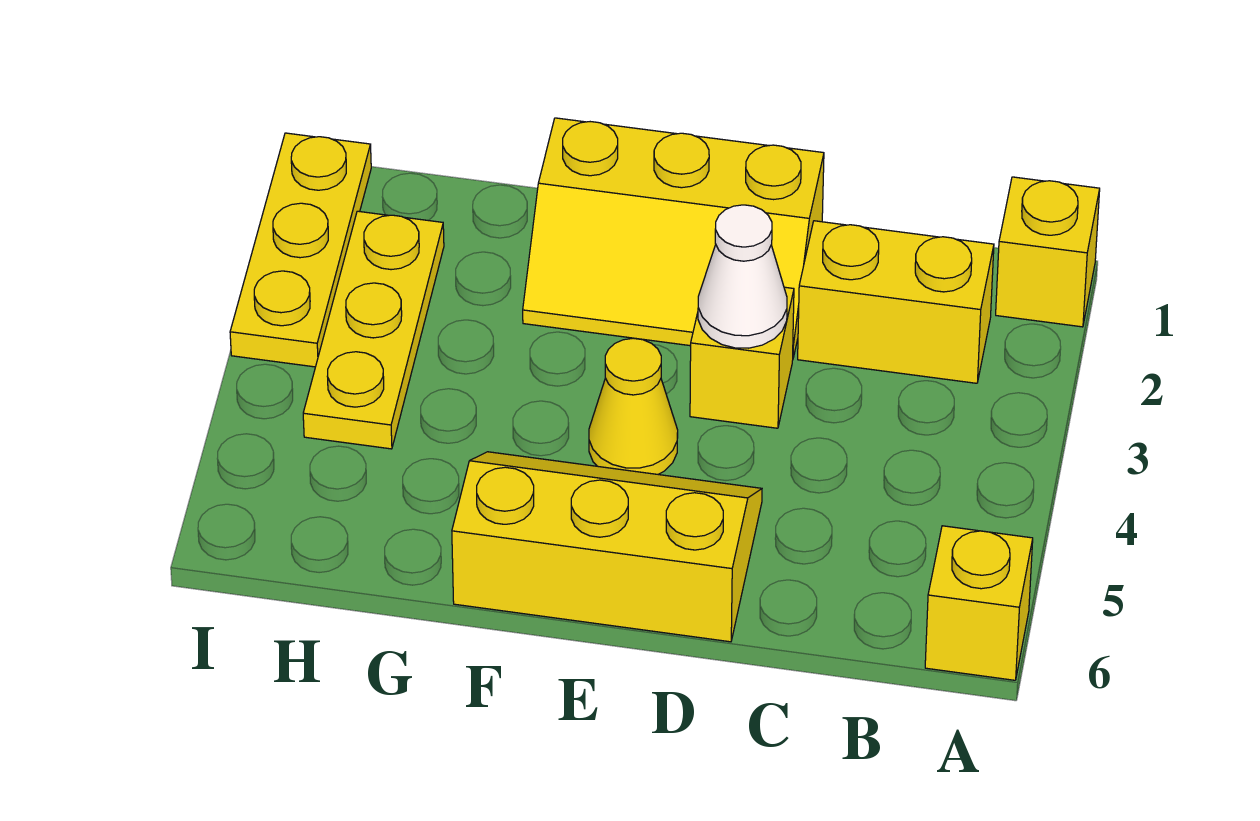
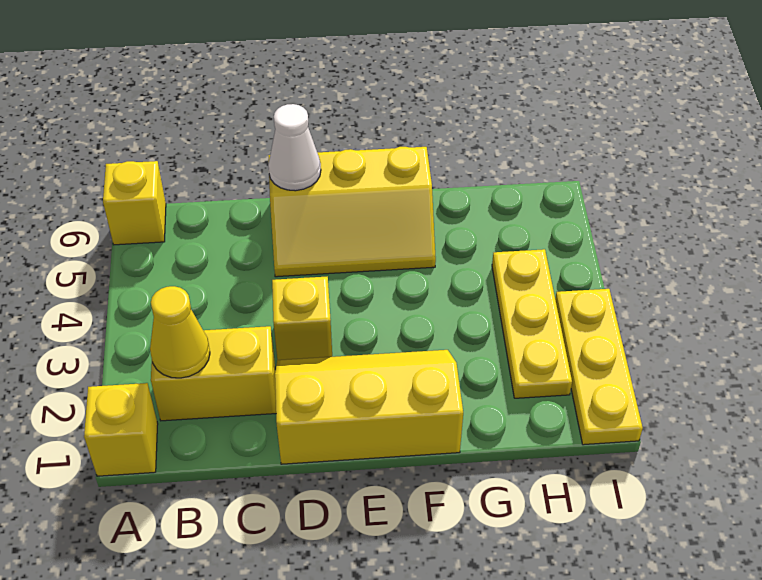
white 1x1 cone [698,205,787,348] -> white 1x1 cone moved to [268,104,321,191]
yellow 1x1 cone [589,338,678,474] -> yellow 1x1 cone moved to [150,286,210,378]

